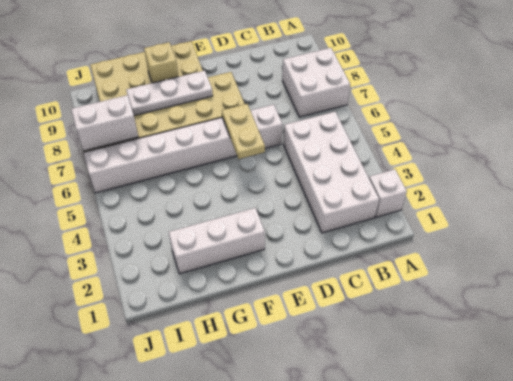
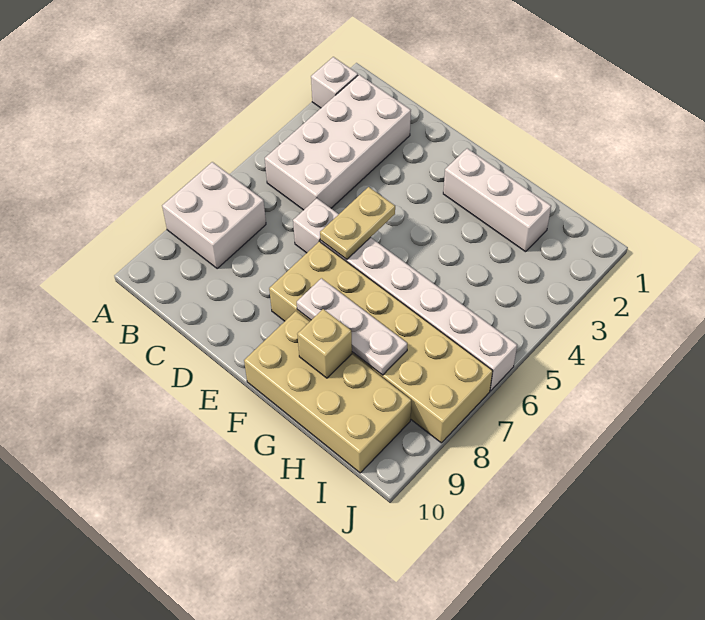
white 1x2 brick [71,95,138,151] -> none

